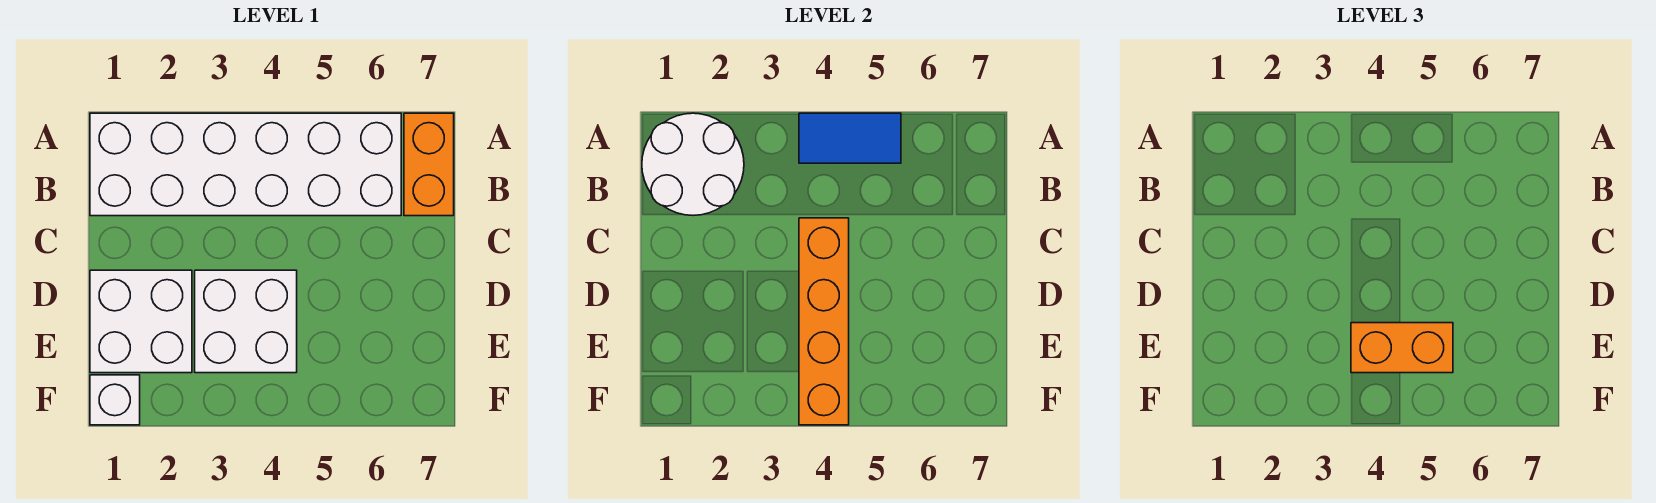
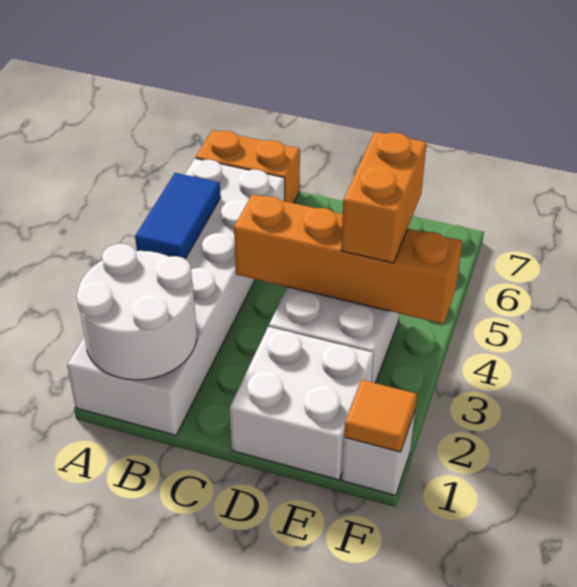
none -> orange 1x1 tile [344,380,417,452]

